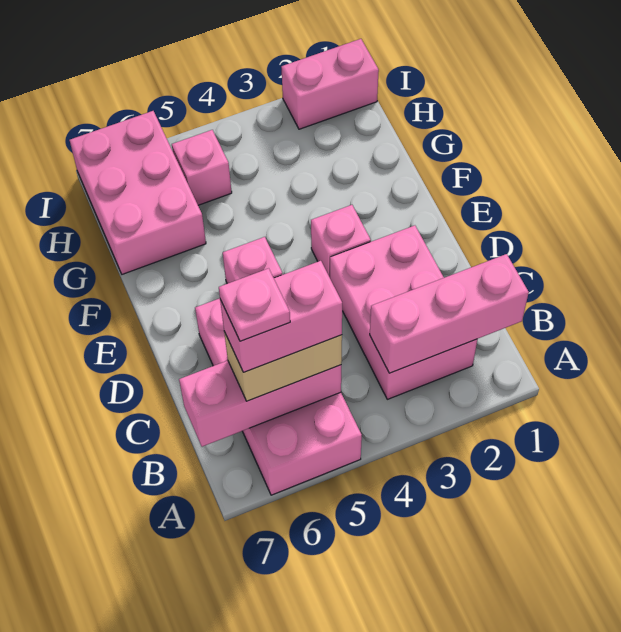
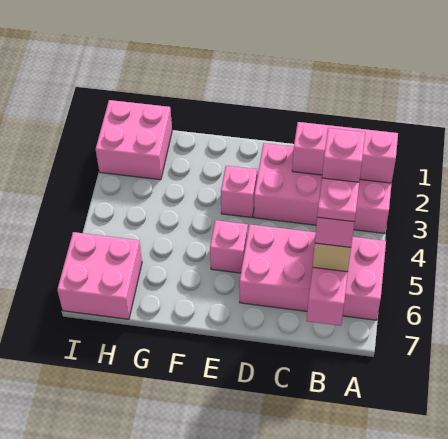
pink 1x3 brick [370,254,529,373] -> pink 1x3 brick turned to [292,122,398,183]
pink 2x3 brick [330,225,477,399] -> pink 2x4 brick [254,143,392,233]
pink 2x3 brick [69,111,206,274] -> pink 2x2 brick [57,232,142,319]
pink 1x1 brick [172,130,232,205] -> pink 1x1 brick moved to [322,128,365,182]
pink 1x2 brick [281,39,379,129] -> pink 2x2 brick [96,100,172,180]

